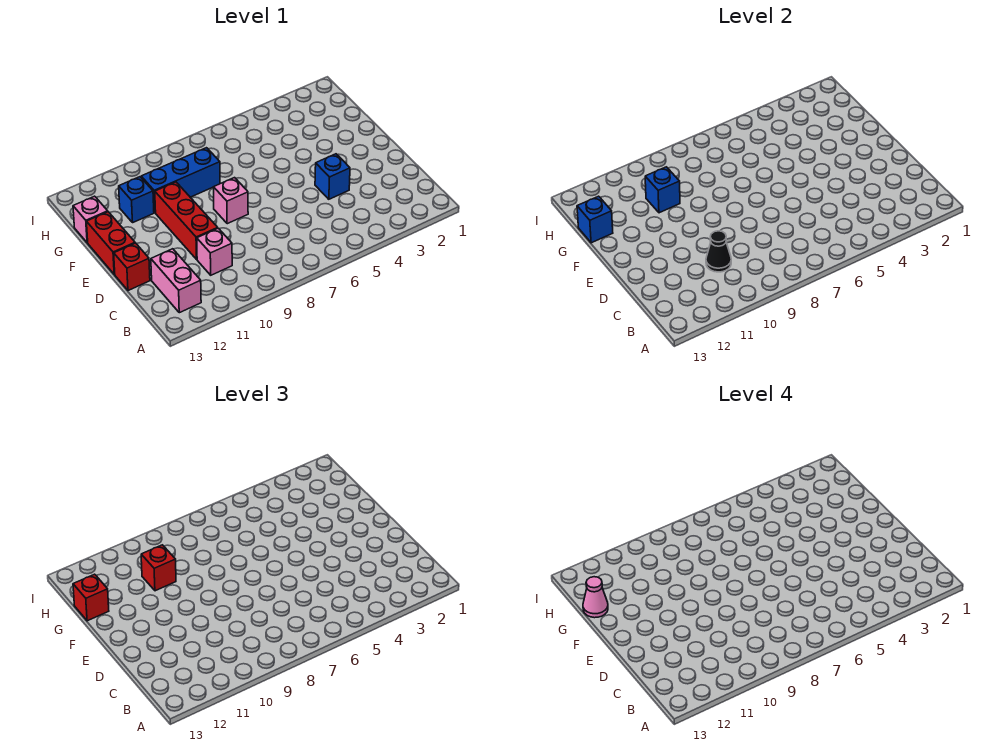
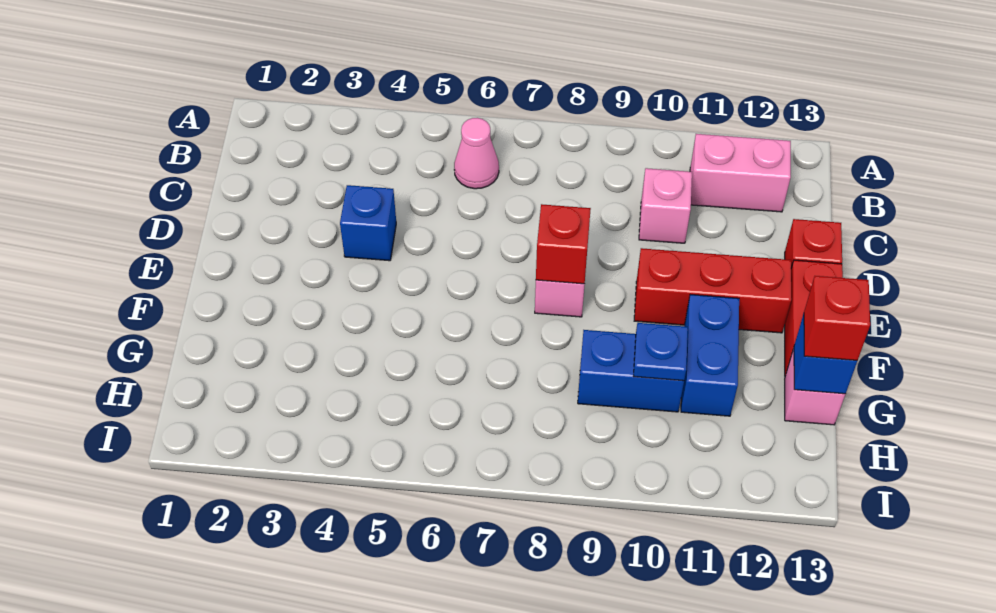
pink 1x2 brick [151,249,201,313] -> pink 1x2 brick turned to [690,134,791,212]
black 1x1 cone [706,231,731,272] -> none
red 1x3 brick [155,182,218,259] -> red 1x3 brick turned to [634,248,791,333]
blue 1x3 brick [141,148,220,213] -> blue 1x2 brick [578,330,684,412]
blue 1x1 brick [645,167,680,213] -> blue 1x1 plate [634,323,688,381]
red 1x1 brick [141,545,176,591] -> red 1x1 brick moved to [536,204,591,284]
blue 1x1 brick [119,177,154,222] -> blue 1x2 brick [681,295,739,416]
pink 1x1 cone [583,577,608,618] -> pink 1x1 cone moved to [454,118,499,189]

